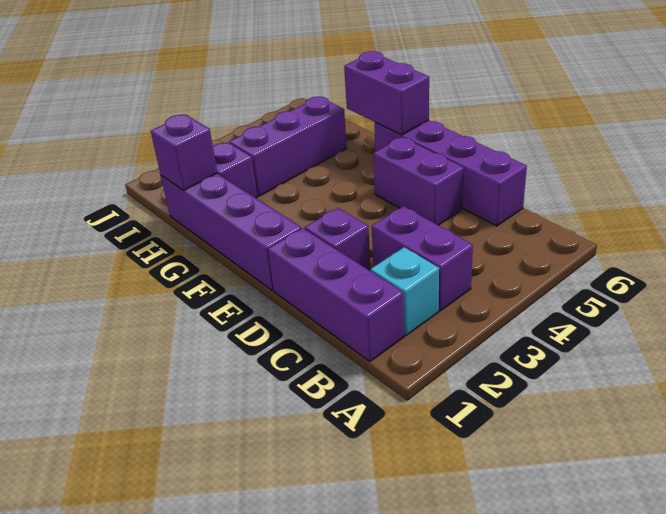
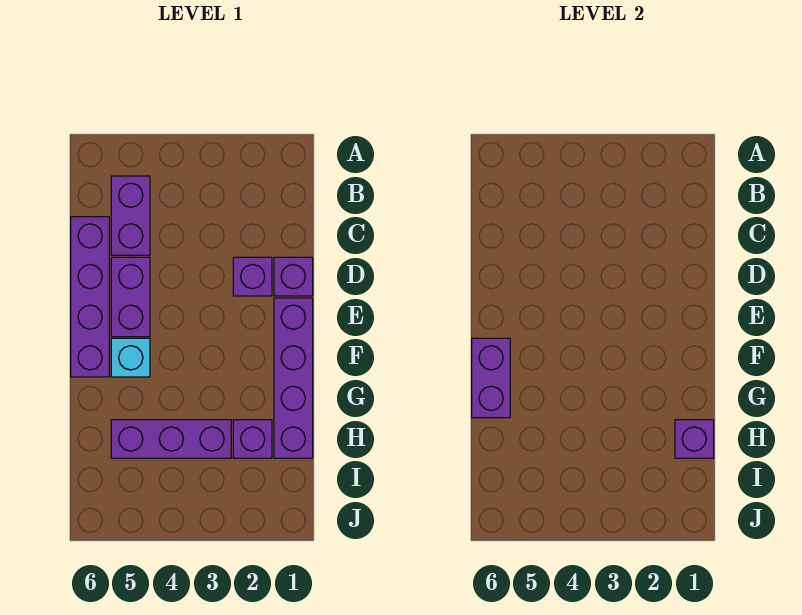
purple 1x3 brick [268,228,404,362] -> purple 1x1 brick [274,257,313,296]
cyan 1x1 brick [371,247,439,335] -> cyan 1x1 brick moved to [111,338,150,377]
purple 1x2 brick [372,206,473,311] -> purple 1x2 brick moved to [111,176,150,255]

